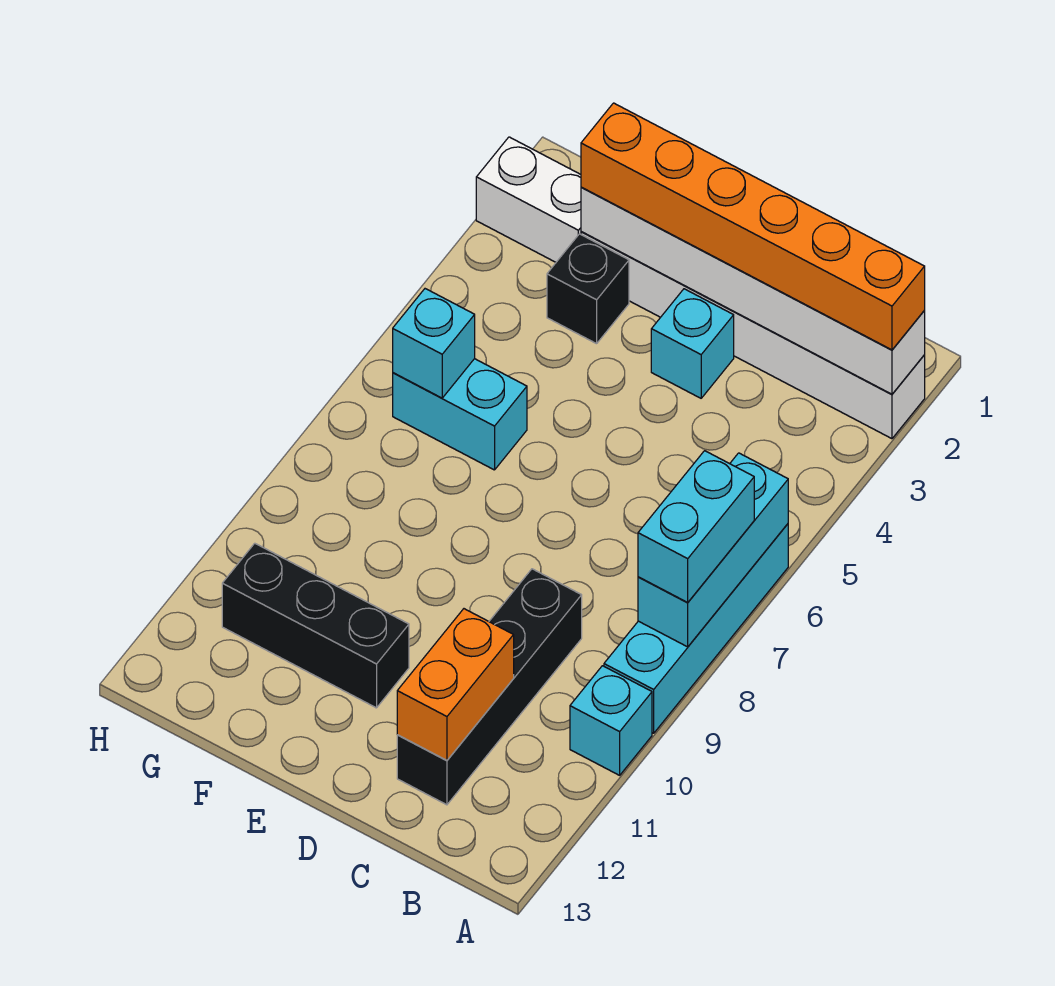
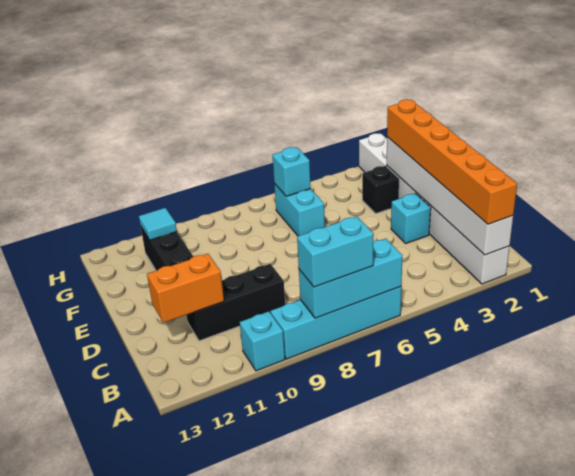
black 1x4 brick [397,569,582,805] -> black 1x3 brick [187,264,285,341]
none -> cyan 1x1 tile [139,208,177,240]

